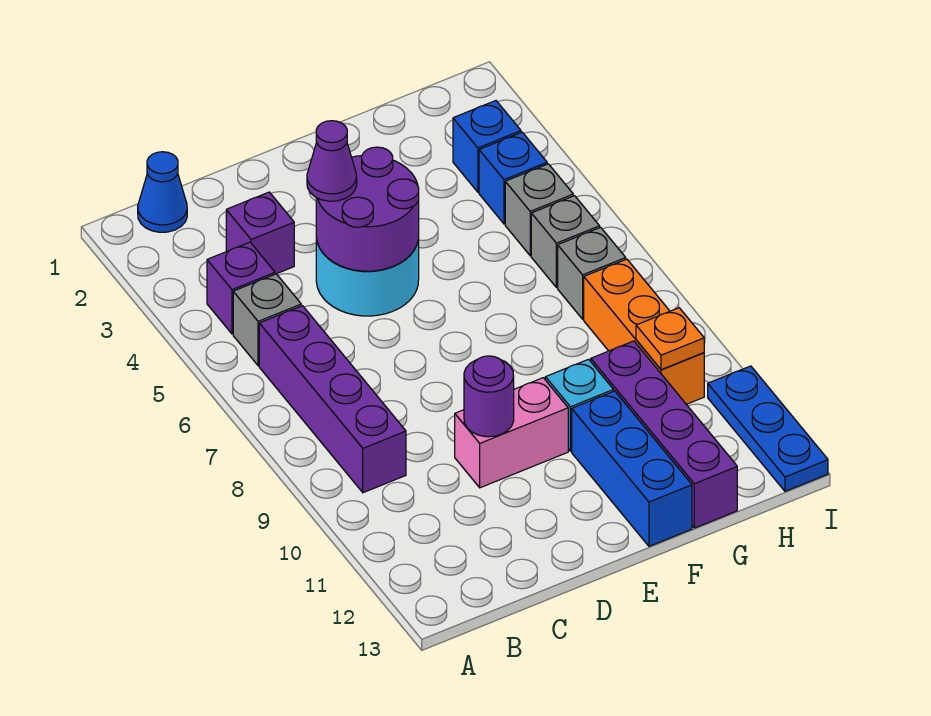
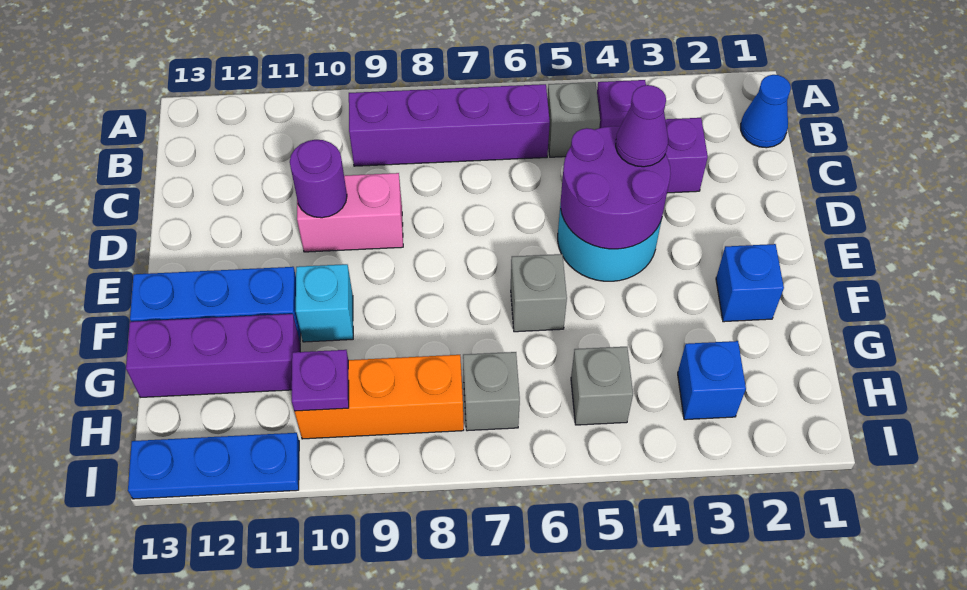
pink 1x2 brick [455,378,568,488] -> pink 1x2 brick turned to [297,173,403,252]
purple 1x4 brick [591,341,737,528] -> purple 1x3 brick [126,314,300,398]
blue 1x1 brick [479,132,547,224] -> blue 1x1 brick moved to [716,244,784,322]
grey 1x1 brick [531,196,600,287] -> grey 1x1 brick moved to [511,254,567,332]
orange 1x1 plate [636,308,704,370] -> purple 1x1 plate [292,350,349,411]

